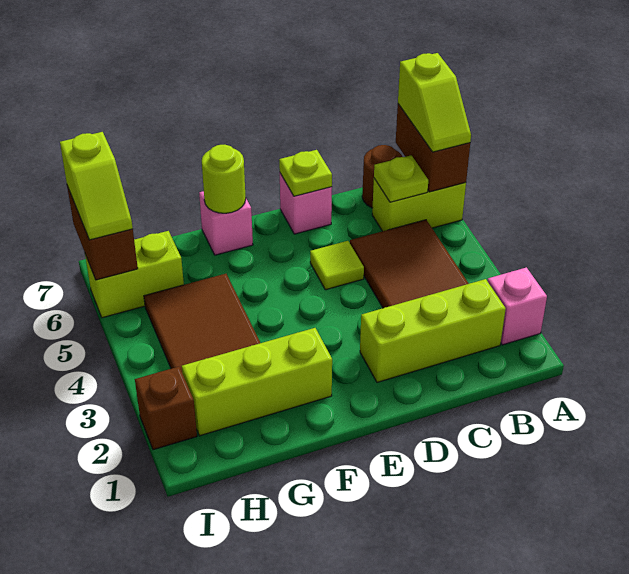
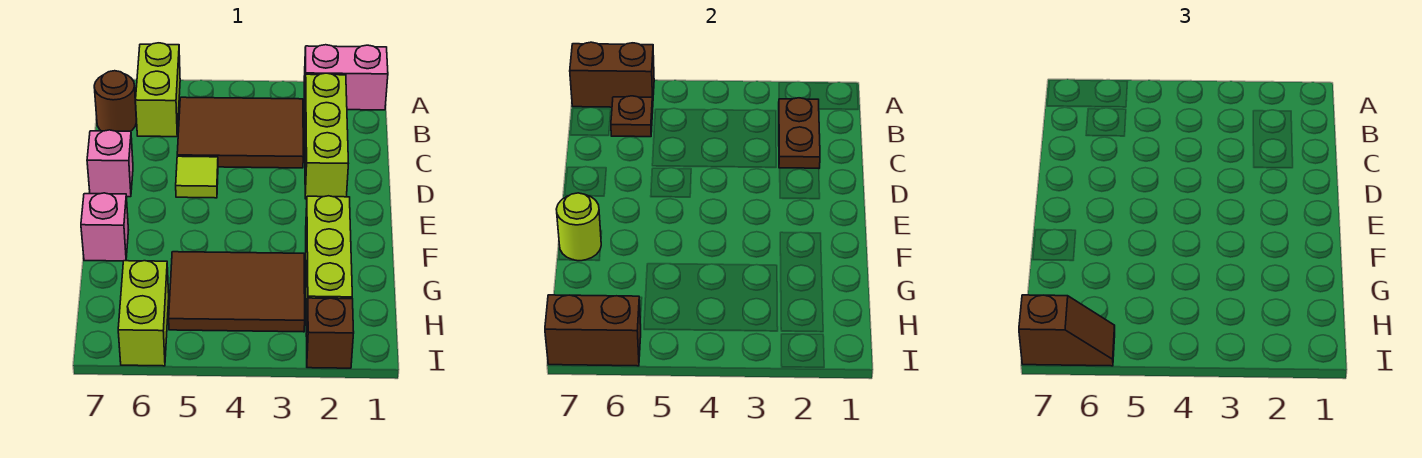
pink 1x1 brick [488,267,547,345] -> pink 1x2 brick [304,45,388,110]
lime 1x2 slope [398,53,471,152] -> none
none -> brown 1x2 plate [779,98,820,168]
lime 1x1 plate [374,155,428,202] -> brown 1x1 plate [611,96,653,137]
lime 1x1 plate [279,150,332,196] -> none
lime 1x2 slope [60,132,133,240] -> brown 1x2 slope [1019,295,1115,366]

